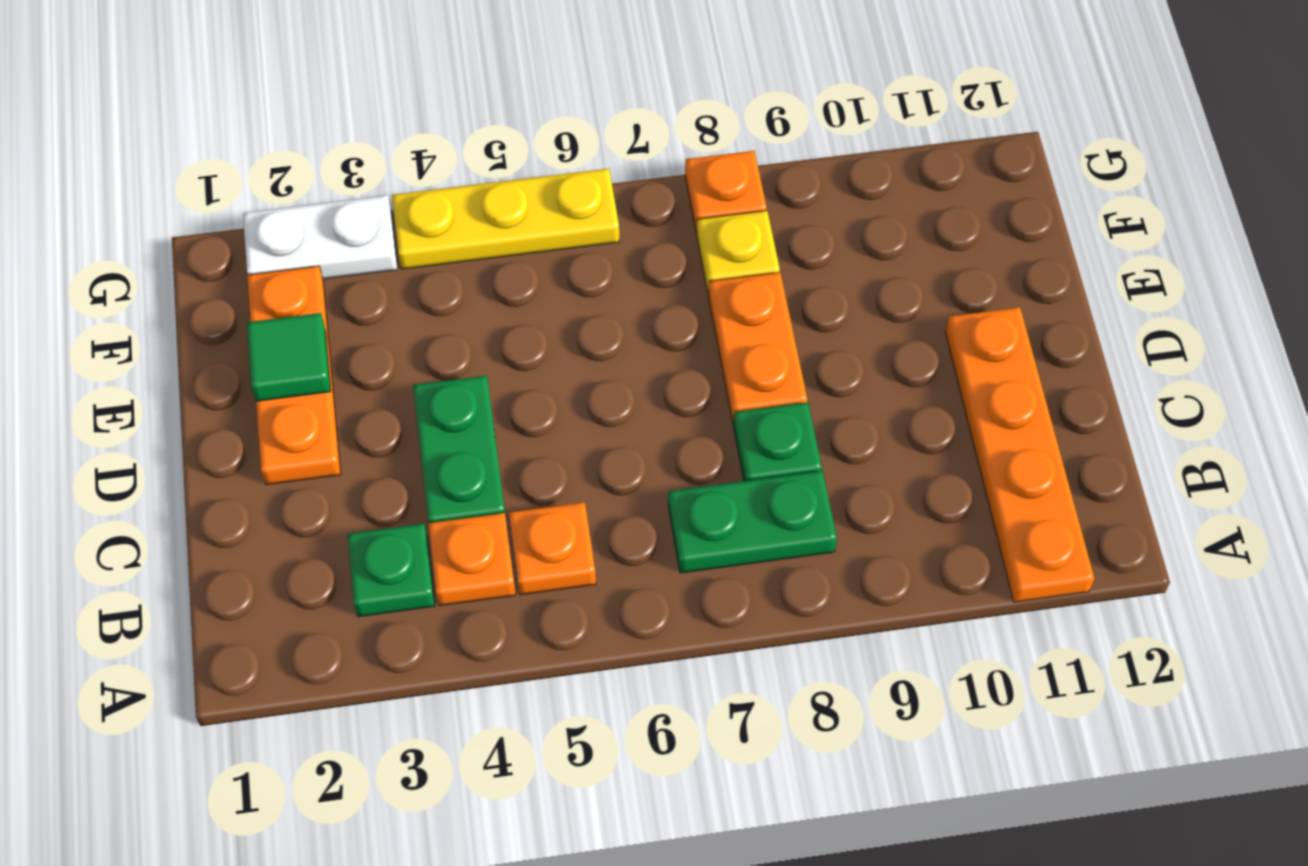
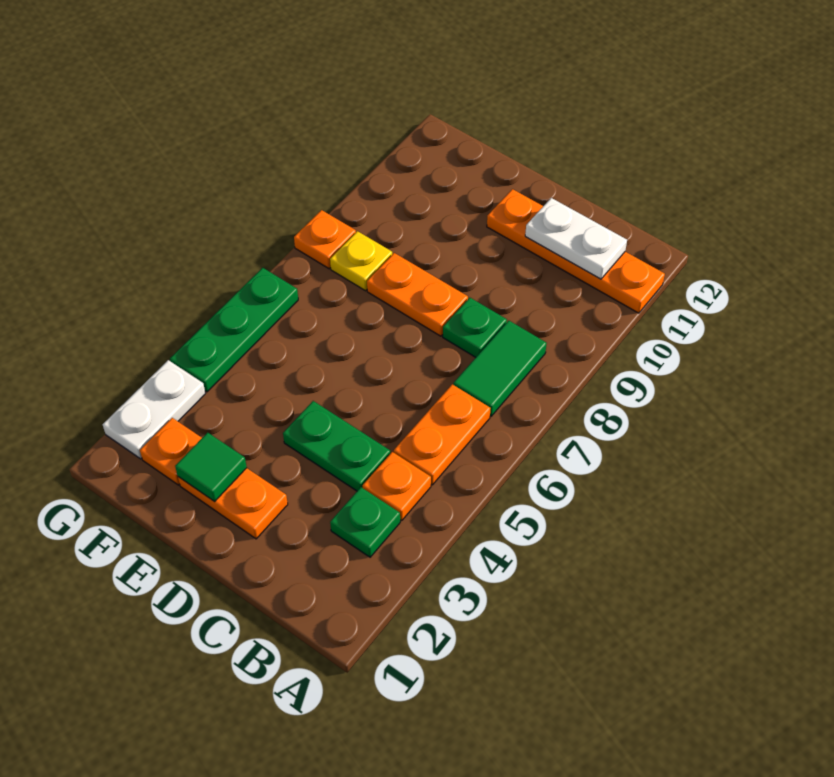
orange 1x1 plate [509,502,596,595] -> orange 1x2 plate [394,384,491,485]
green 1x2 plate [668,471,837,573] -> green 1x2 tile [454,321,547,416]
none -> white 1x2 plate [525,198,627,279]
yellow 1x3 plate [392,169,619,269] -> green 1x3 plate [170,268,298,392]

